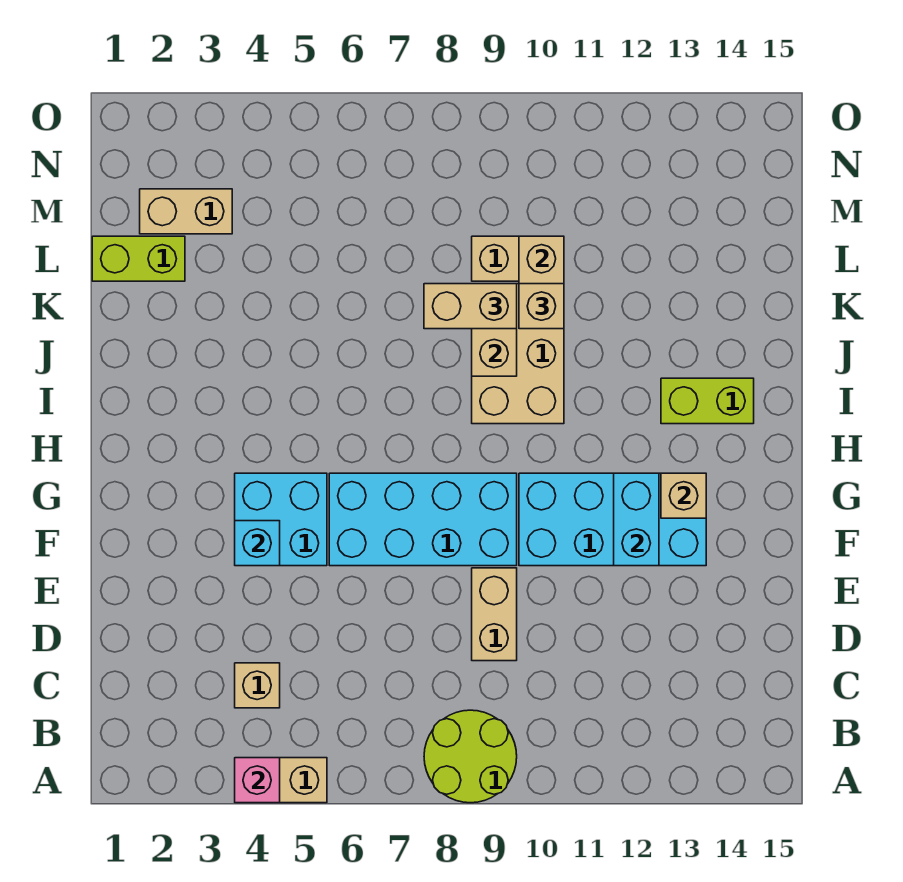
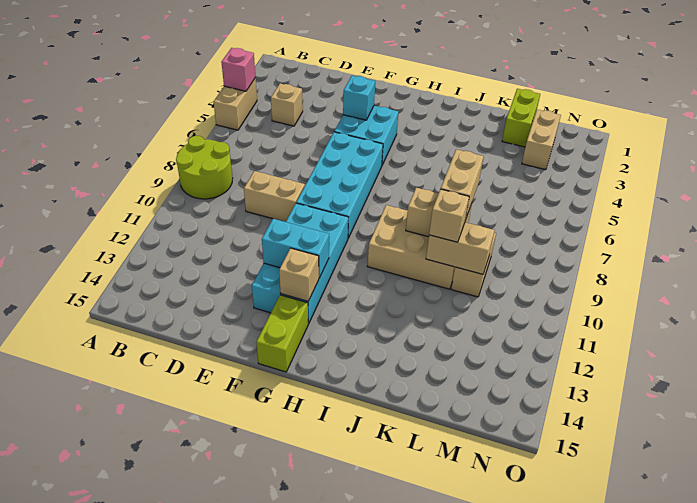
lime 1x2 brick [661,378,754,424] -> lime 1x2 brick moved to [256,295,308,372]

